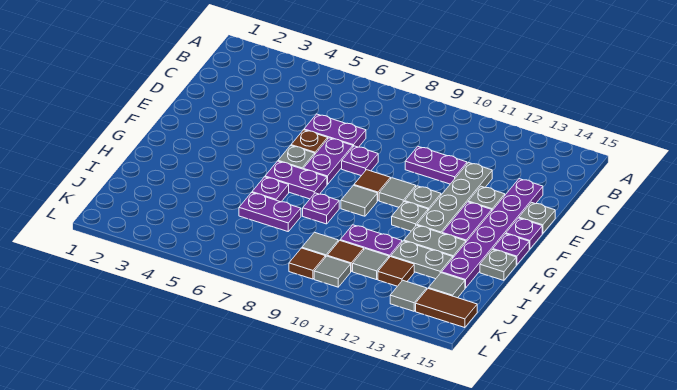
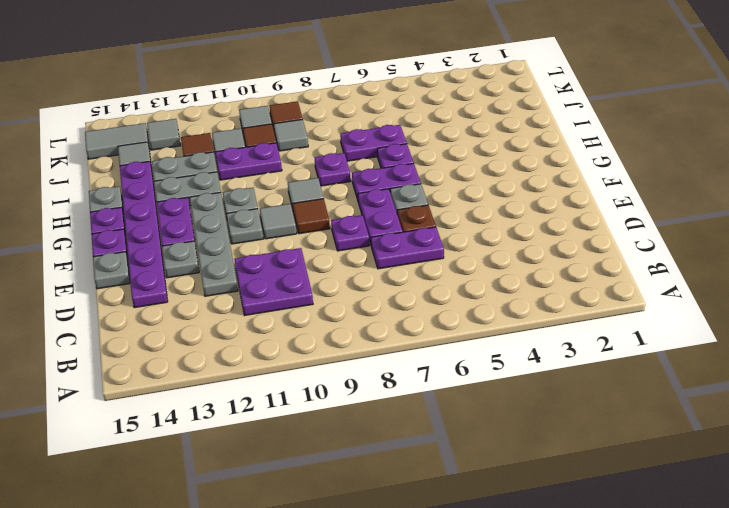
purple 1x2 plate [405,147,467,184] -> purple 2x2 plate [234,248,313,316]
brown 1x2 tile [416,288,477,328] -> grey 1x2 tile [85,123,149,159]

